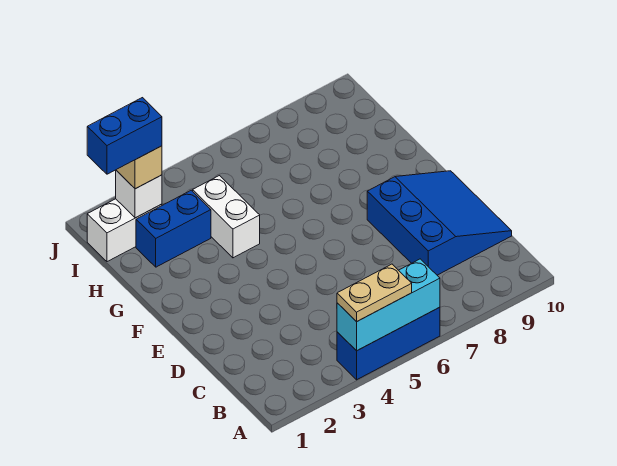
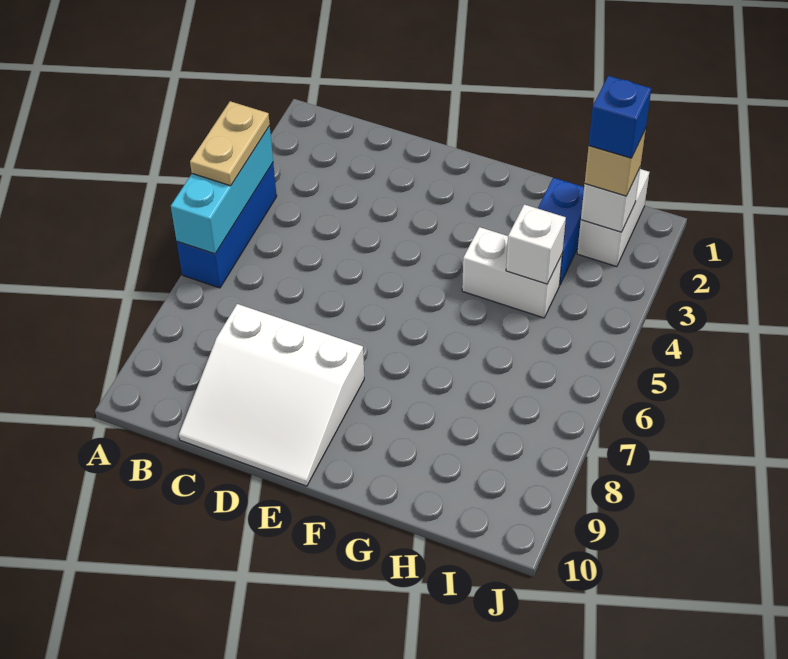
blue 3x3 slope [367,171,512,275] -> white 3x3 slope [179,304,364,486]
none -> white 1x1 brick [506,204,566,284]
blue 1x2 brick [87,98,162,174] -> blue 1x1 brick [589,76,651,158]

